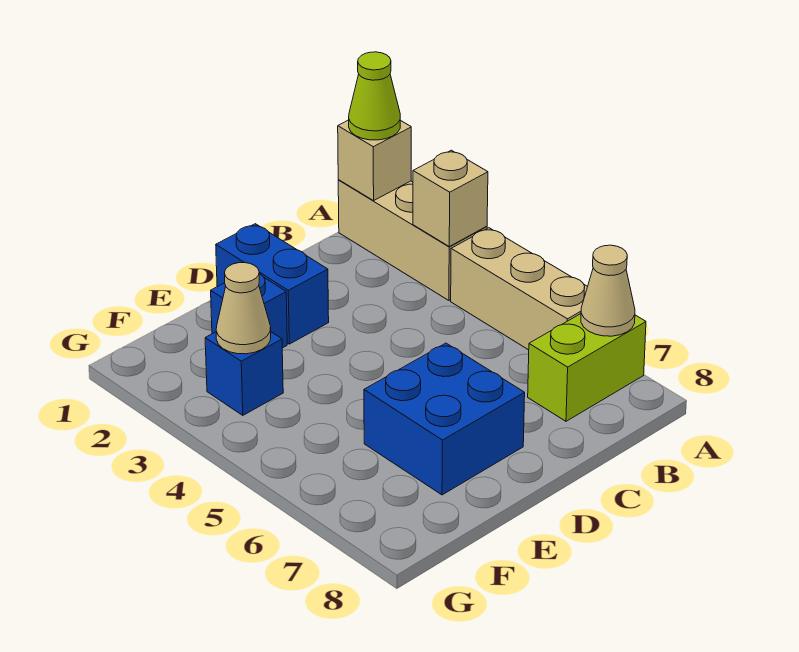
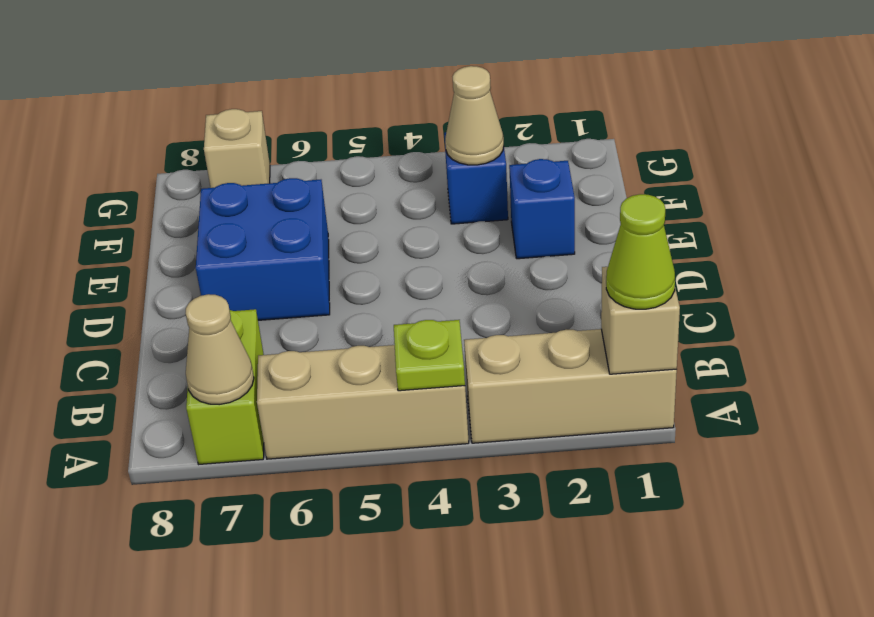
tan 1x1 brick [413,150,488,246] -> tan 1x1 brick moved to [204,109,270,188]
none -> lime 1x1 plate [394,320,465,391]
blue 1x2 brick [216,224,329,344] -> none

